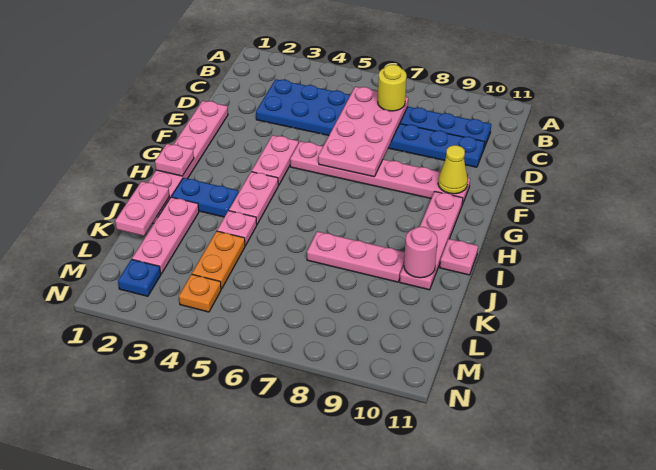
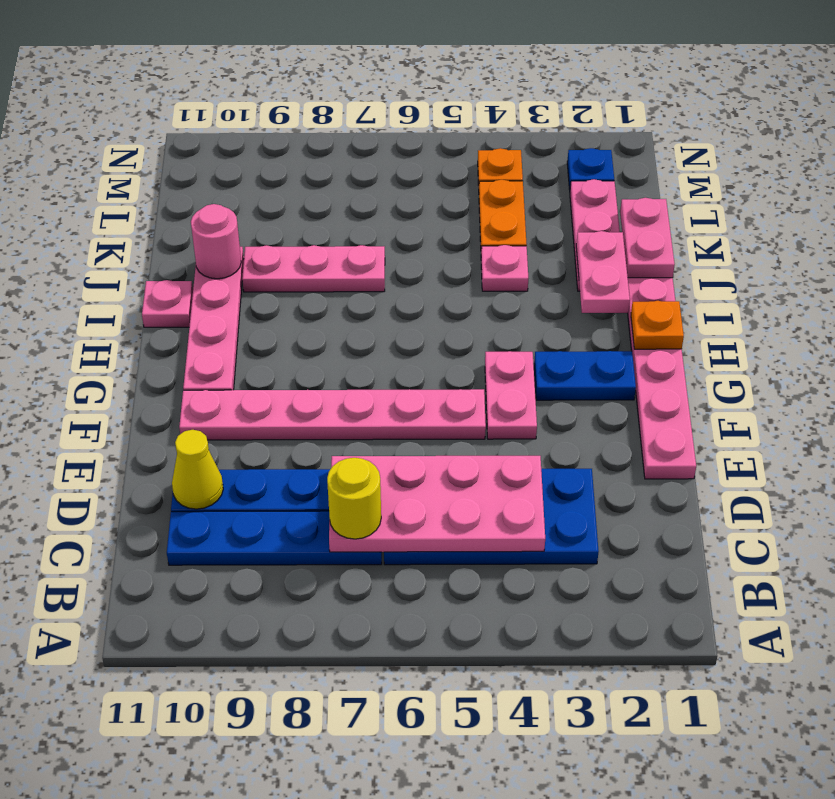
pink 2x4 plate [318,87,408,177] -> pink 2x4 plate turned to [329,456,545,552]
yellow 1x1 cone [438,145,468,194] -> yellow 1x1 cone moved to [172,430,223,509]
pink 1x1 plate [155,144,194,176] -> orange 1x1 plate [631,301,684,349]
pink 1x2 plate [229,172,278,224] -> pink 1x2 plate moved to [576,231,630,313]
blue 1x2 plate [172,178,239,217] -> blue 1x2 plate moved to [534,351,636,400]

